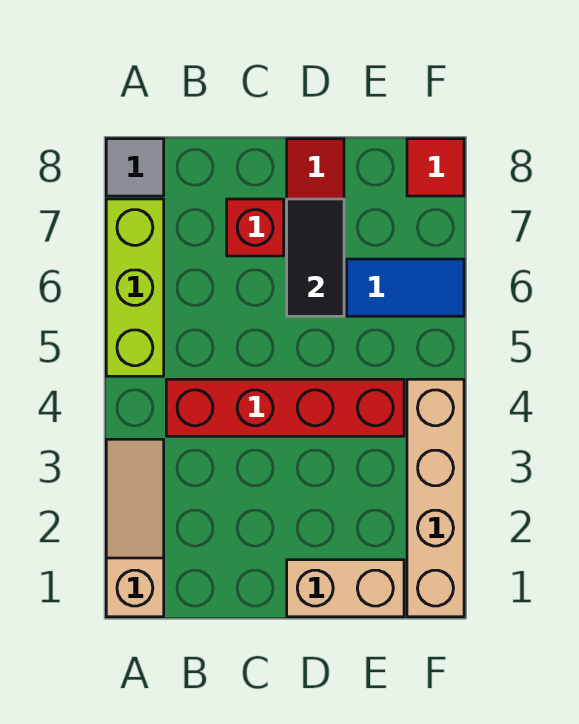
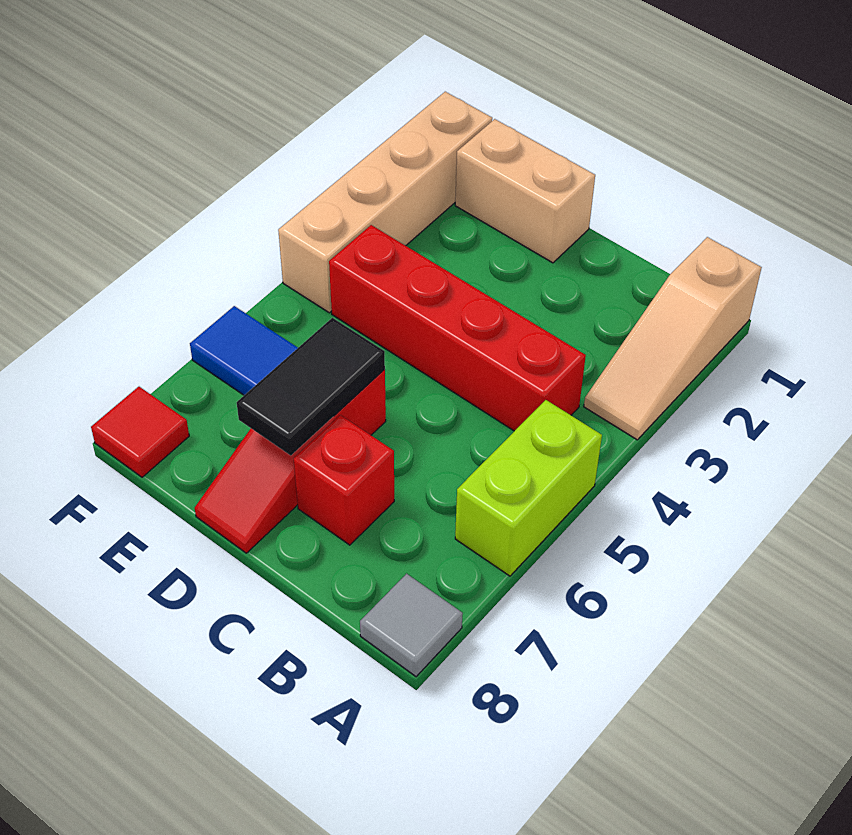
lime 1x3 brick [106,199,164,376] -> lime 1x2 brick [455,400,602,576]

